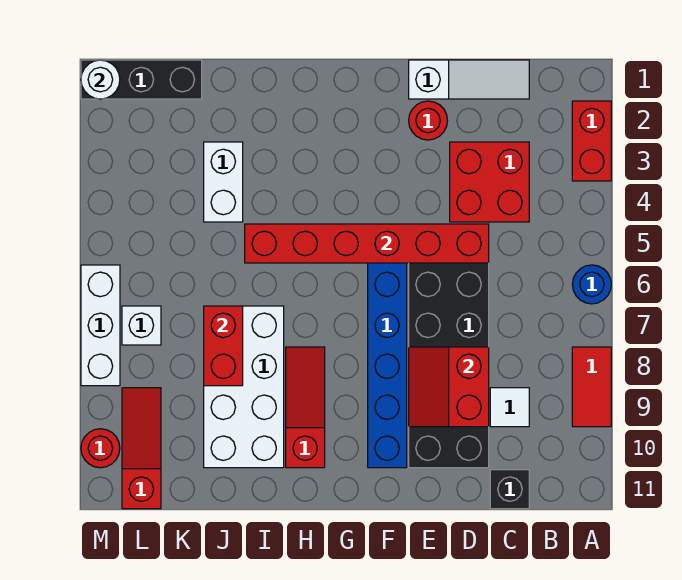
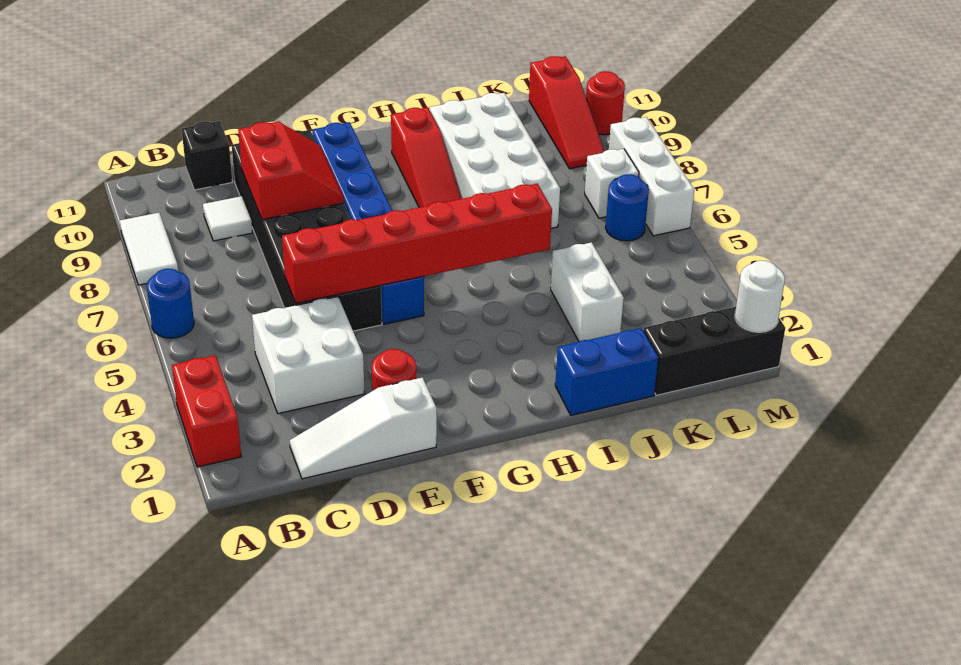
red 1x2 tile [572,347,611,427] -> white 1x2 tile [120,213,178,285]
red 2x2 brick [450,142,529,222] -> white 2x2 brick [252,297,365,414]
none -> blue 1x2 brick [555,328,658,415]
red 1x2 brick [204,306,243,386] -> none
none -> blue 1x1 round brick [606,174,649,241]

